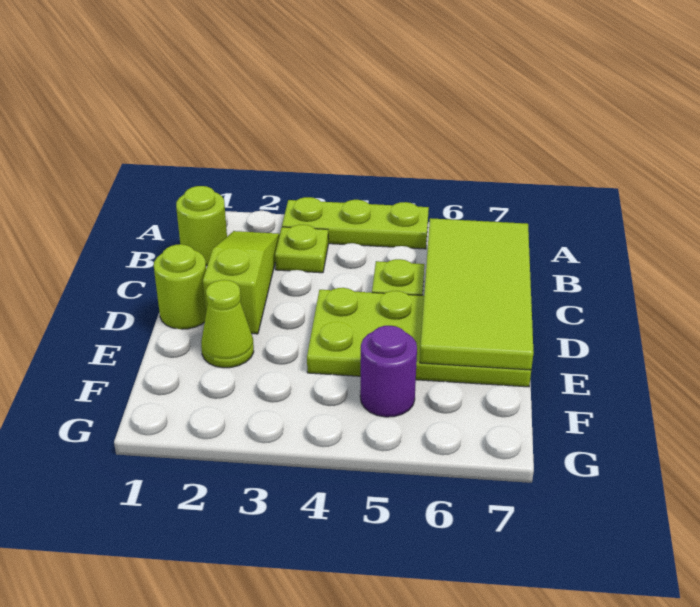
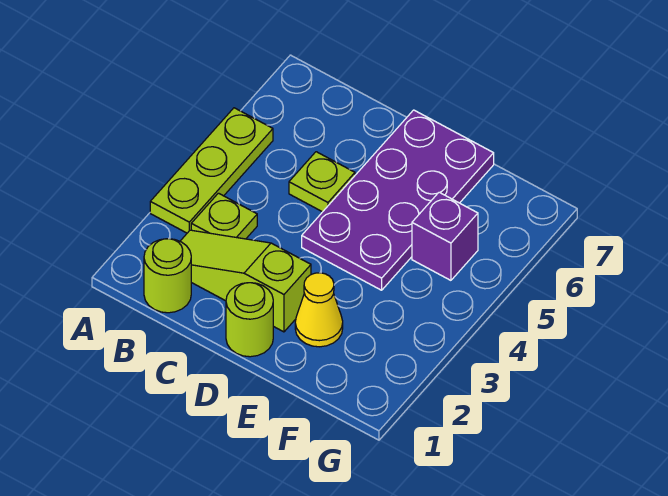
lime 2x4 tile [420,218,534,370] -> none
lime 2x4 plate [307,288,531,387] -> purple 2x4 plate [302,110,494,290]
lime 1x1 cone [201,280,254,368] -> yellow 1x1 cone [295,273,343,347]
purple 1x1 round brick [360,326,417,417] -> purple 1x1 brick [412,192,478,280]

